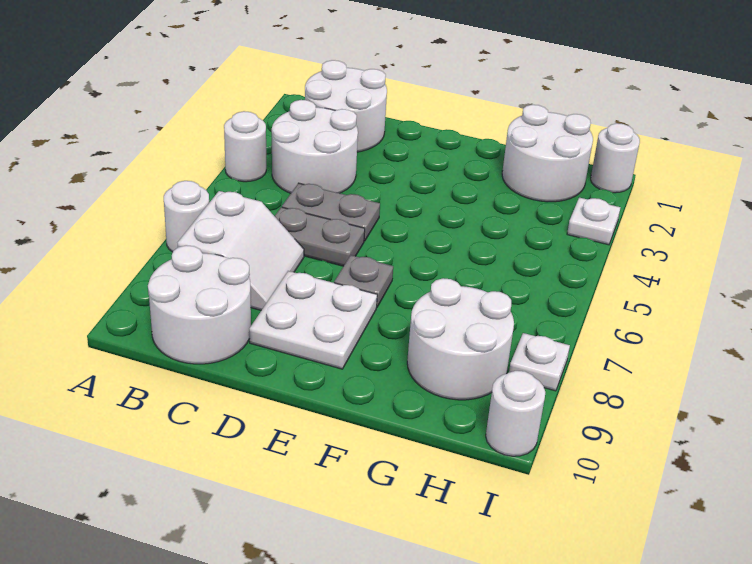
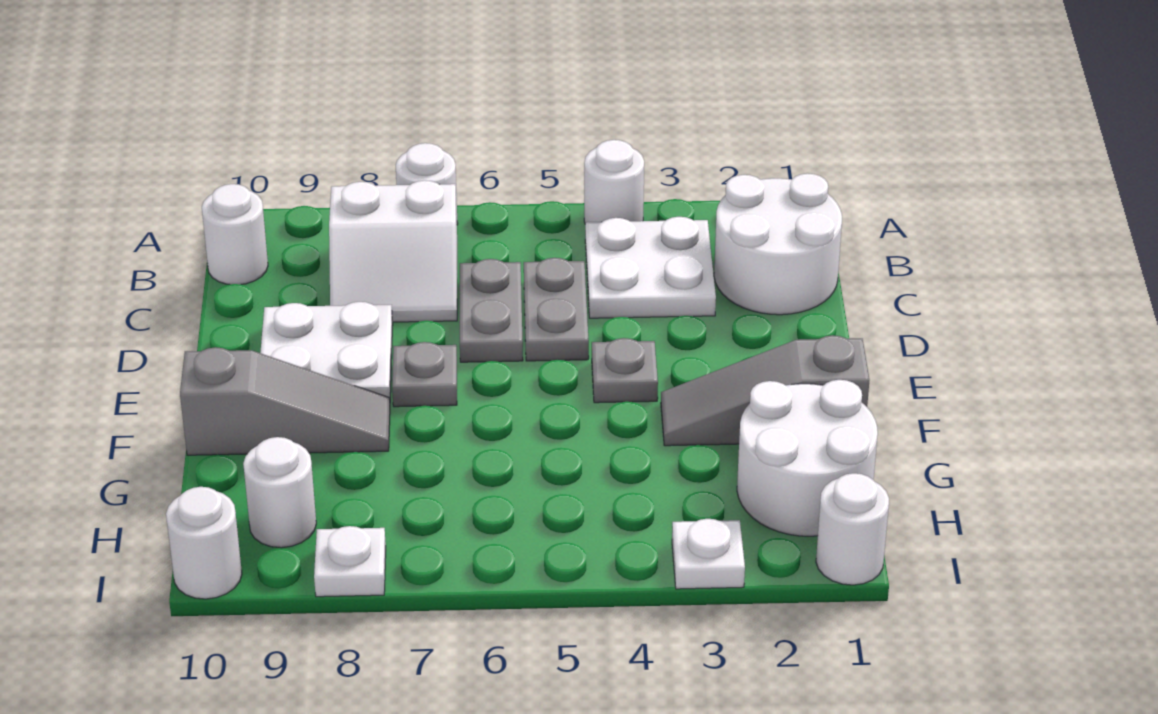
white 2x2 round brick [272,100,358,193] -> white 2x2 plate [585,217,716,318]
white 2x2 round brick [148,245,251,364] -> white 1x1 round brick [202,184,268,284]
none -> grey 1x1 plate [592,338,658,403]
none -> grey 1x3 slope [661,335,869,446]
none -> grey 1x3 slope [180,347,390,455]
white 2x2 round brick [407,278,514,400] -> white 1x1 round brick [243,437,316,548]

